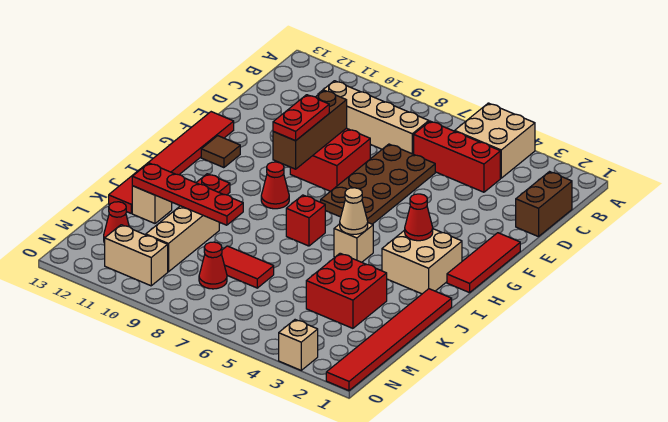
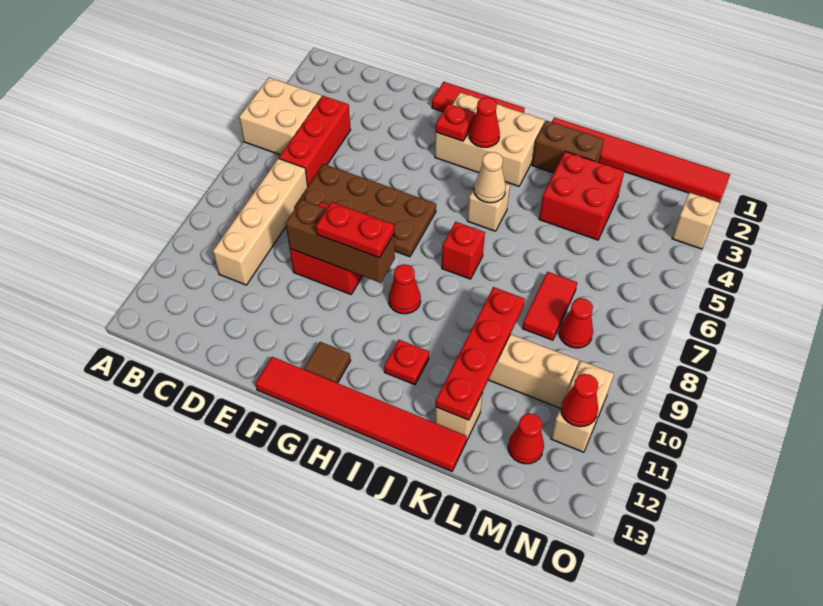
brown 1x2 brick [516,172,572,237] -> brown 1x2 brick moved to [532,120,604,173]
none -> red 1x1 plate [436,104,475,141]
tan 2x2 brick [382,229,462,294] -> tan 2x3 brick [435,93,545,186]
none -> red 1x1 cone [561,374,598,427]

